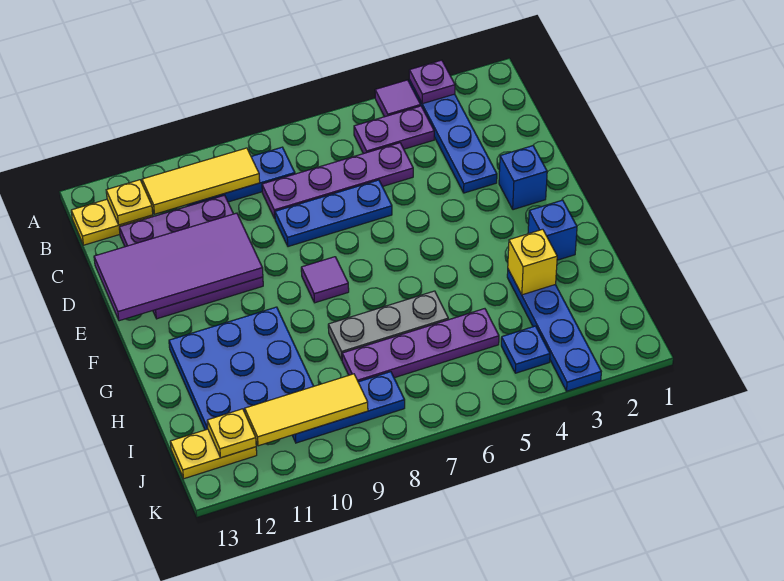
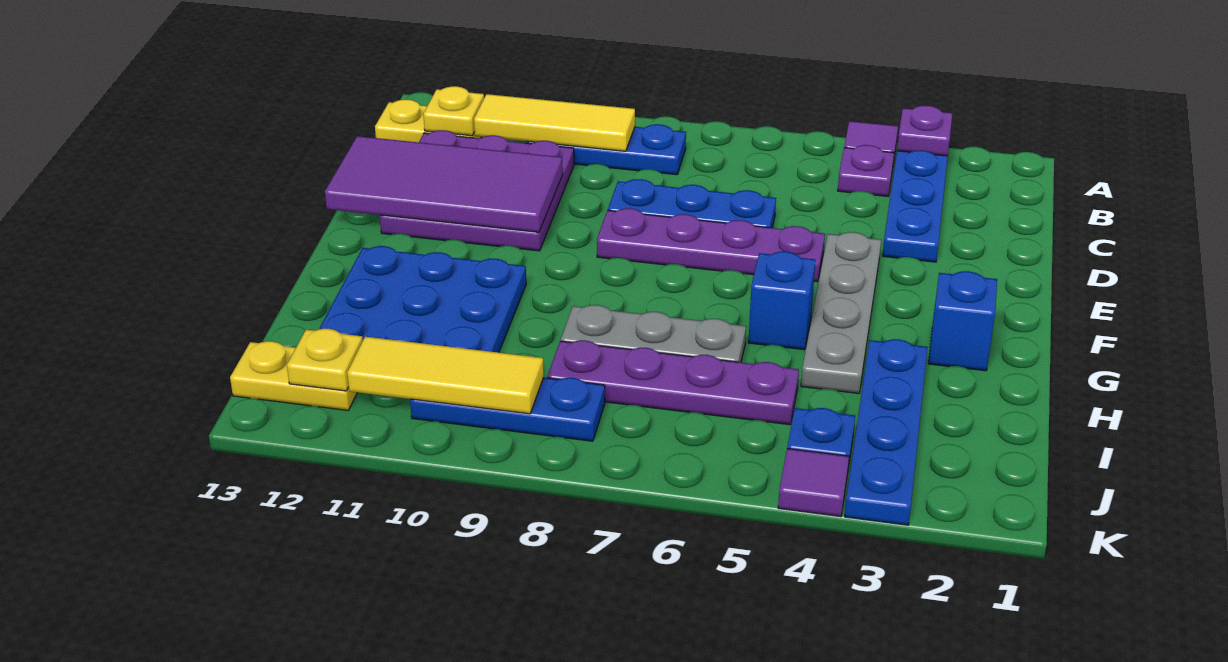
purple 1x2 plate [354,106,434,154] -> purple 1x1 plate [838,145,894,196]
purple 1x4 plate [262,143,413,218] -> purple 1x4 plate moved to [597,208,825,282]
blue 1x1 brick [499,146,547,210] -> blue 1x1 brick moved to [748,252,816,350]
none -> grey 1x4 plate [801,232,881,393]
purple 1x1 tile [301,257,349,303] -> purple 1x1 tile moved to [778,449,849,517]
yellow 1x1 brick [508,229,557,295] -> none

